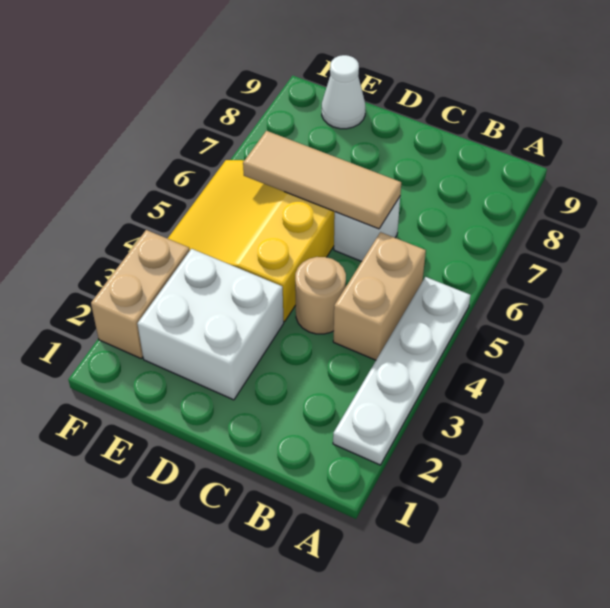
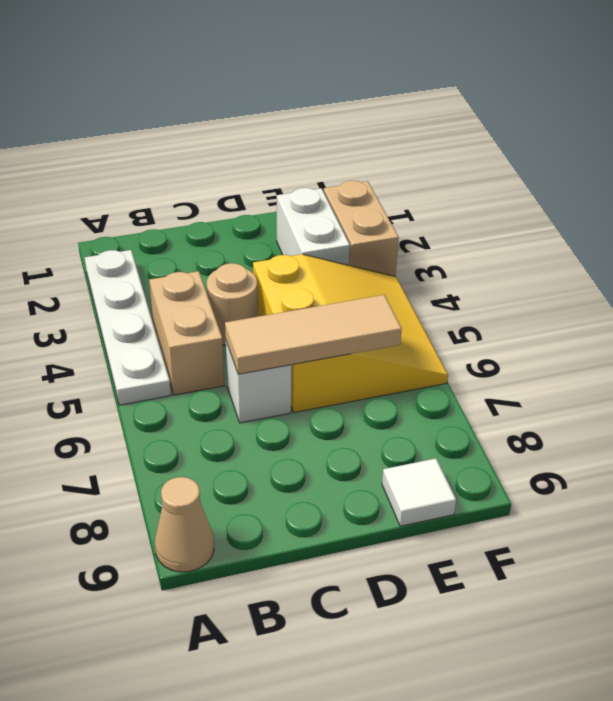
none -> tan 1x1 cone [155,477,214,572]
white 2x2 brick [137,249,284,400] -> white 1x2 brick [277,188,350,265]
white 1x1 cone [322,55,366,129] -> white 1x1 tile [382,458,456,526]

